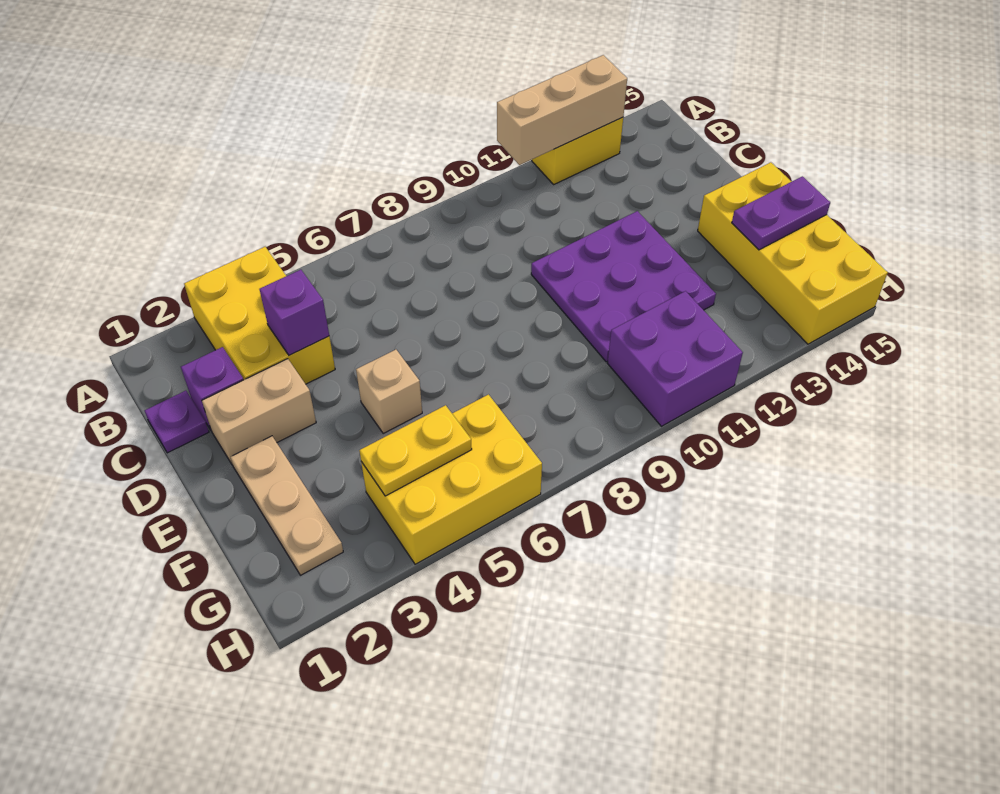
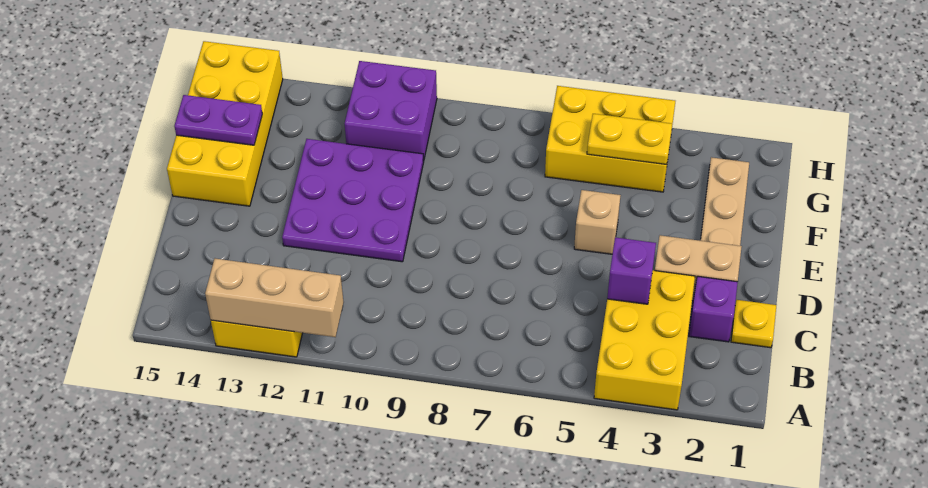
purple 1x1 plate [145,391,209,453] -> yellow 1x1 plate [731,300,776,348]

